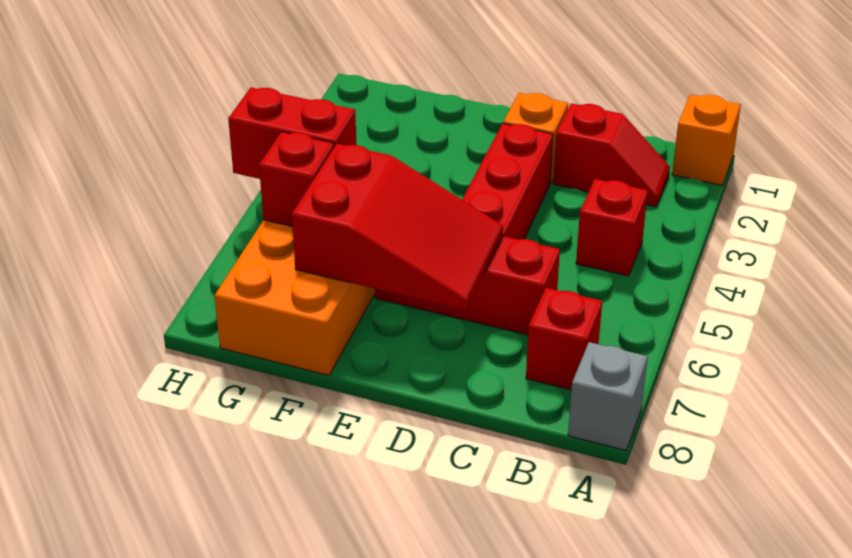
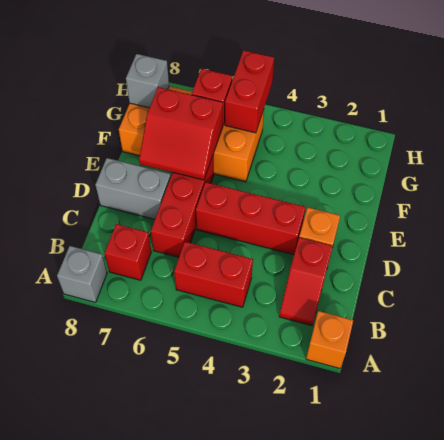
red 1x1 brick [576,179,648,276] -> red 1x2 brick [174,242,253,307]
red 2x3 slope [292,144,503,310] -> red 2x2 slope [139,87,223,180]
none -> grey 1x2 brick [95,158,171,219]
none -> grey 1x1 brick [126,54,169,108]

